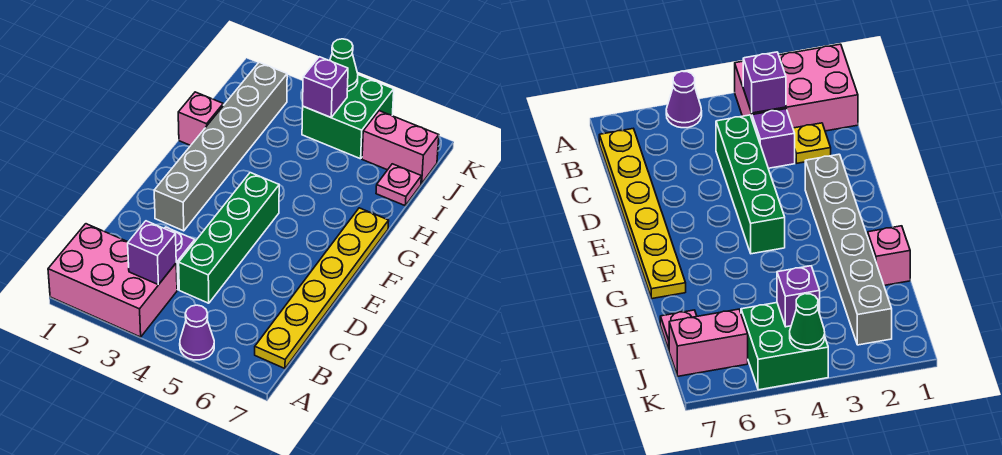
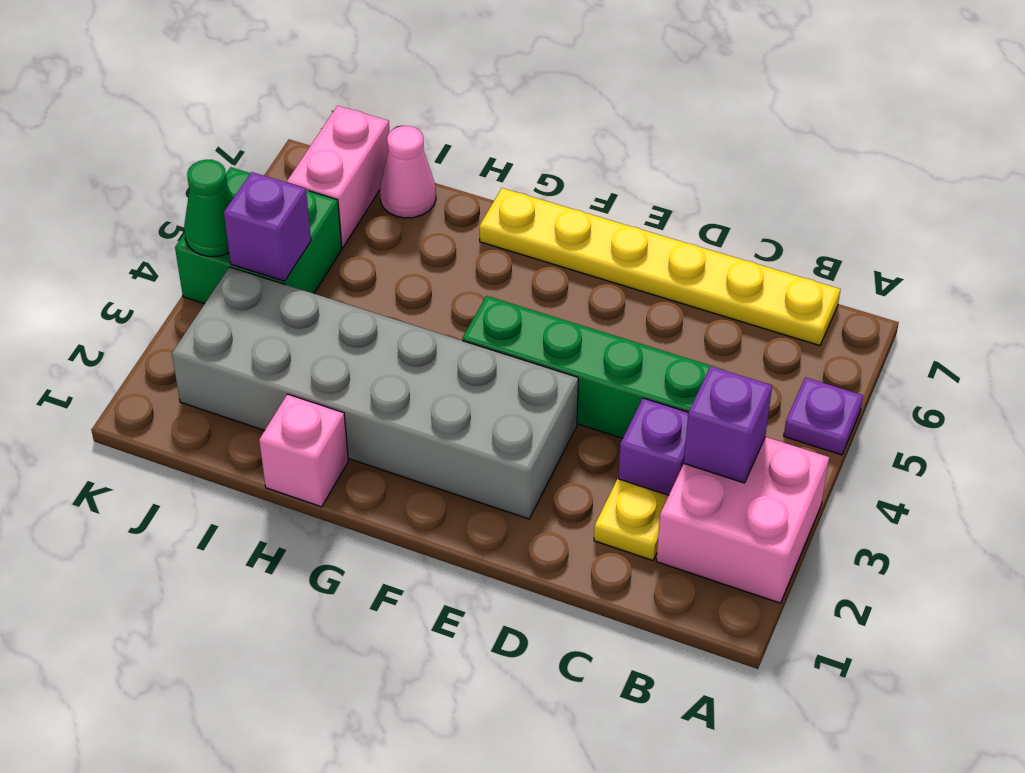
pink 2x3 brick [48,224,177,337] -> pink 2x2 brick [656,437,829,603]
purple 1x1 cone [180,305,214,360] -> purple 1x1 plate [784,377,863,455]
grey 1x6 brick [154,62,287,231] -> grey 2x6 brick [172,267,578,519]
pink 1x1 plate [376,164,421,206] -> pink 1x1 cone [380,126,436,218]

